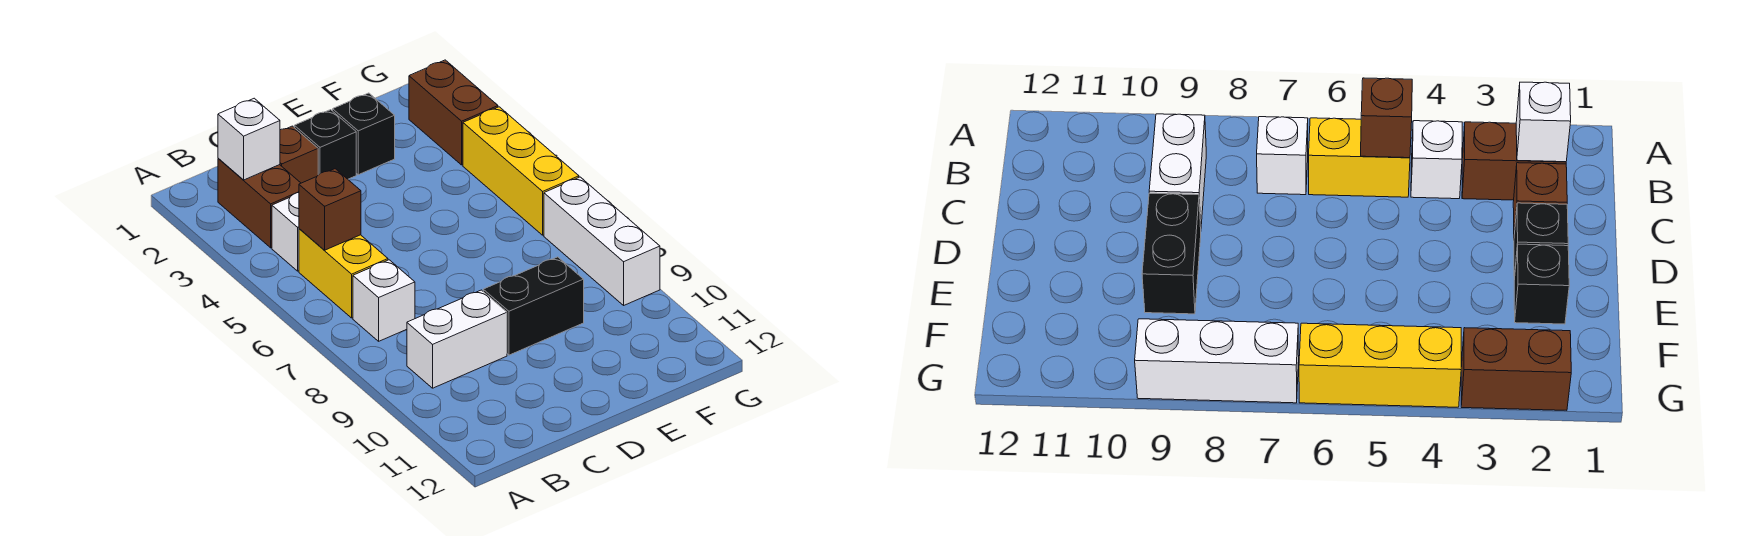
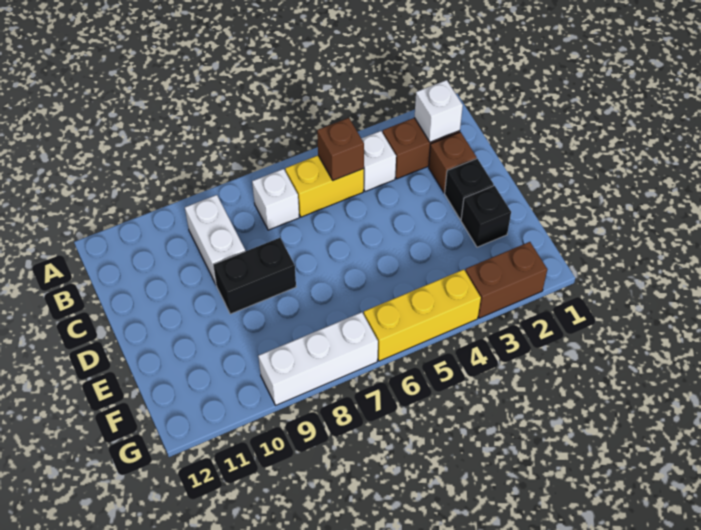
black 1x2 brick [483,257,584,355] -> black 1x2 brick turned to [213,238,296,314]

